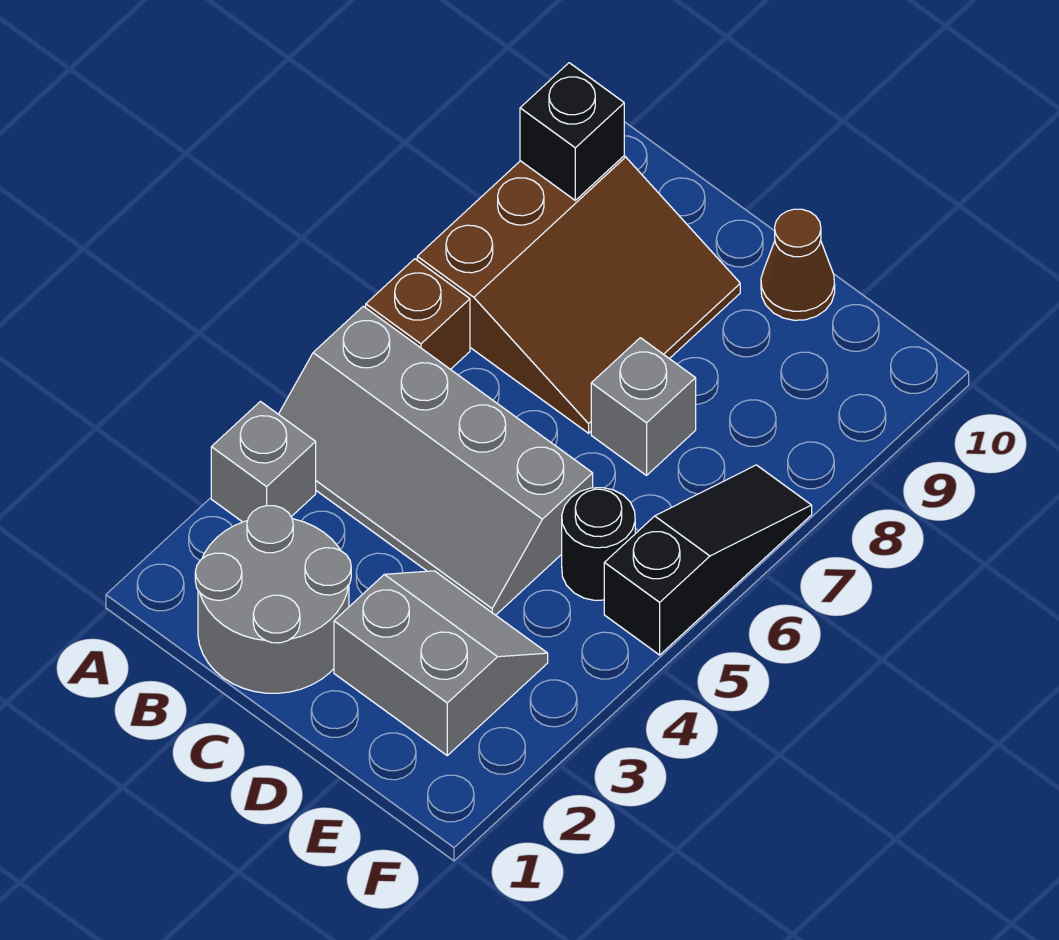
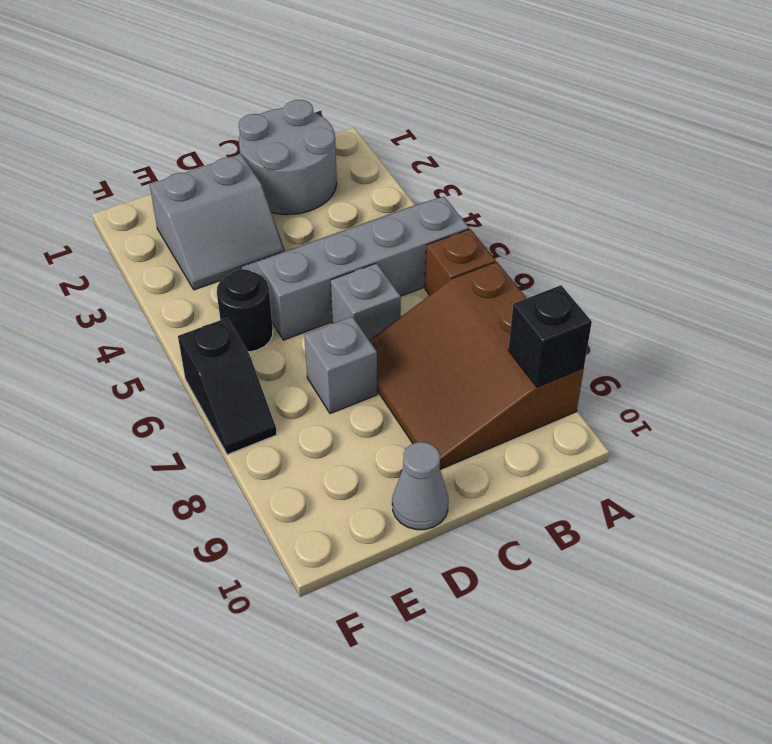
grey 1x1 brick [211,402,316,522] -> grey 1x1 brick moved to [331,263,401,341]
brown 1x1 cone [761,209,835,320] -> grey 1x1 cone [392,442,448,530]
black 1x3 slope [604,465,812,655] -> black 1x2 slope [178,318,277,455]

